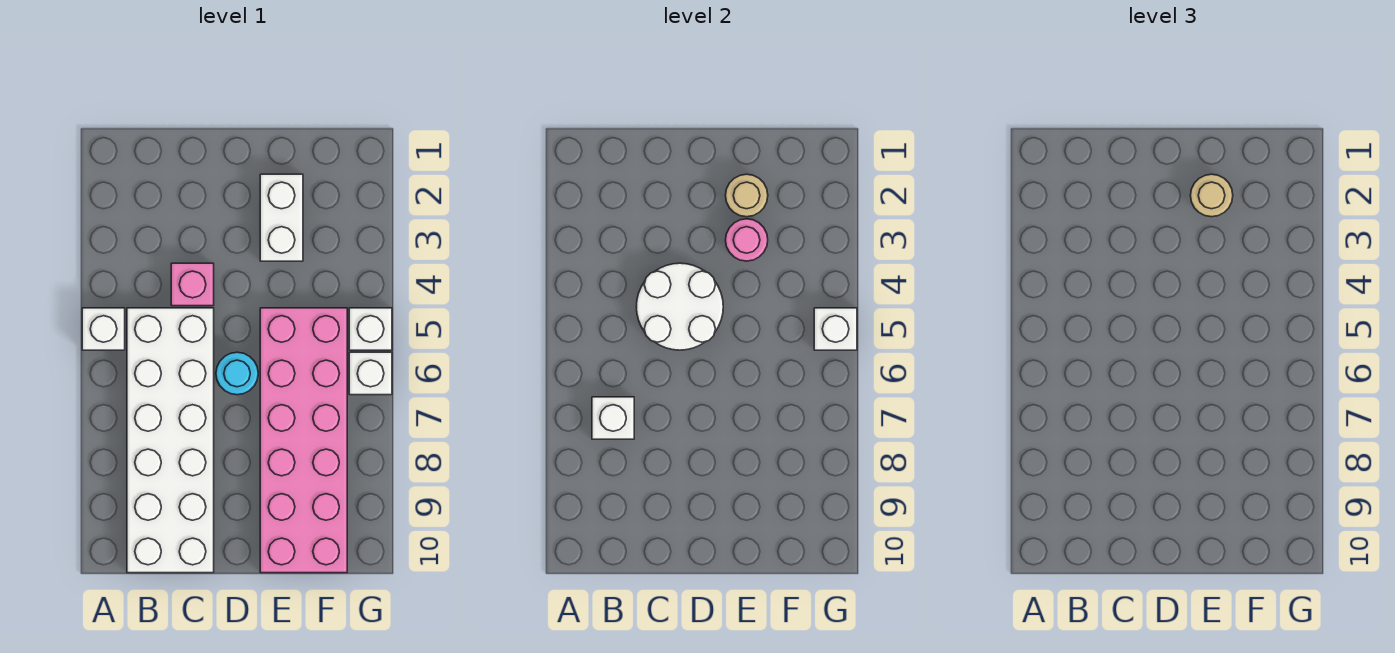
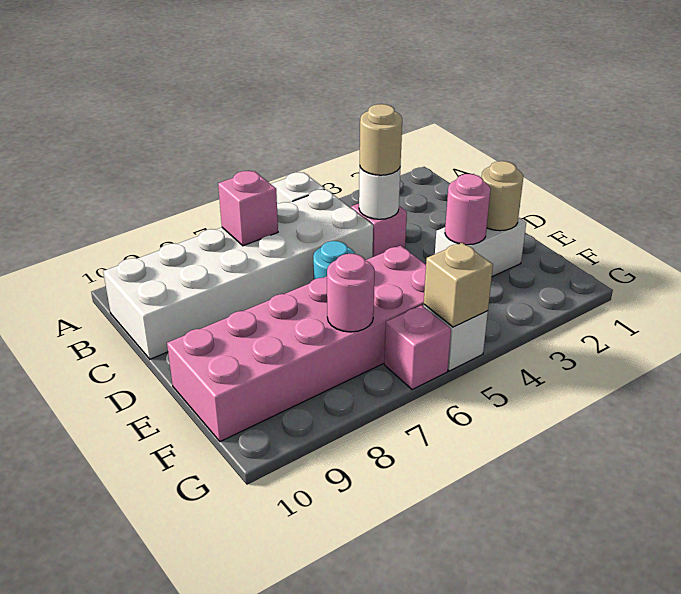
white 1x1 brick [592,397,634,439] -> pink 1x1 brick [218,171,278,246]
white 2x2 round brick [636,263,723,350] -> white 1x1 round brick [359,168,400,219]
tan 1x1 round brick [1191,174,1233,217] -> tan 1x1 round brick moved to [360,104,402,175]
none -> pink 1x1 round brick [327,254,375,332]
white 1x1 brick [814,308,857,350] -> tan 1x1 brick [424,243,493,327]
white 1x1 brick [349,352,392,395] -> pink 1x1 brick [384,305,451,389]

